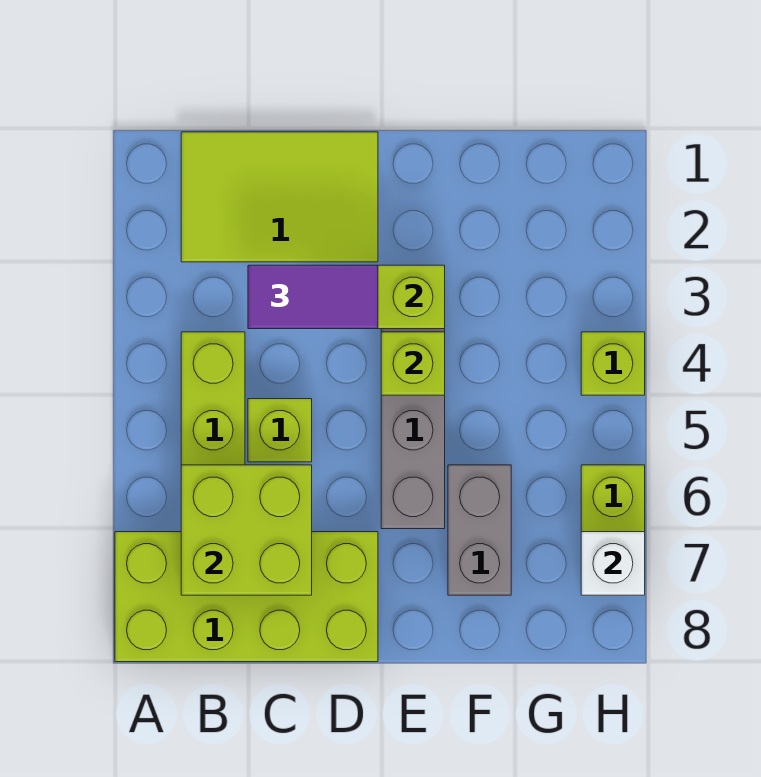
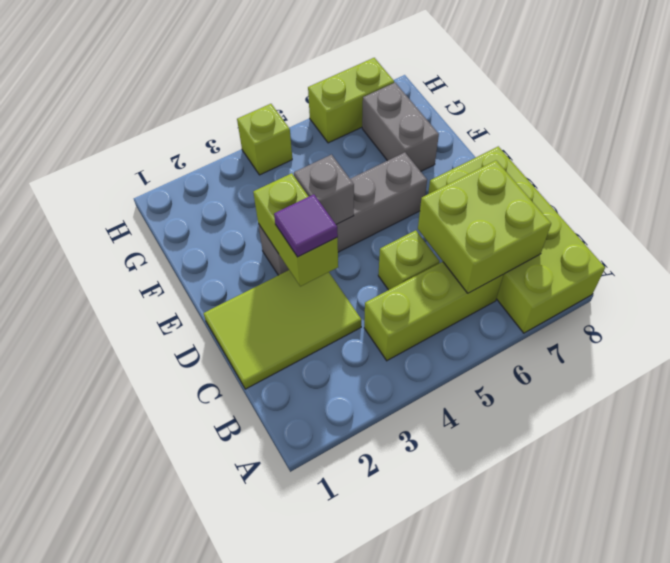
lime 2x3 tile [181,132,378,262] -> lime 2x3 tile turned to [203,270,361,389]
purple 1x2 tile [248,265,378,329] -> purple 1x1 tile [274,194,338,257]
lime 1x1 brick [381,332,445,395] -> grey 1x1 brick [294,155,354,224]
grey 1x2 brick [448,465,511,595] -> grey 1x2 brick turned to [362,83,439,171]
white 1x1 brick [581,532,645,595] -> none

